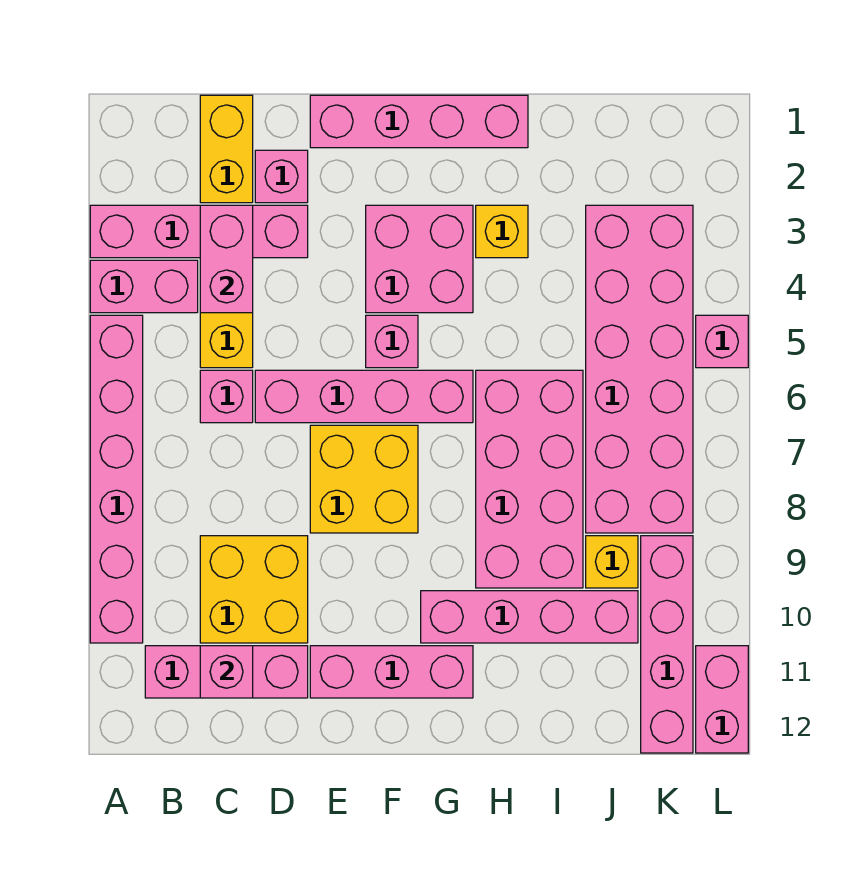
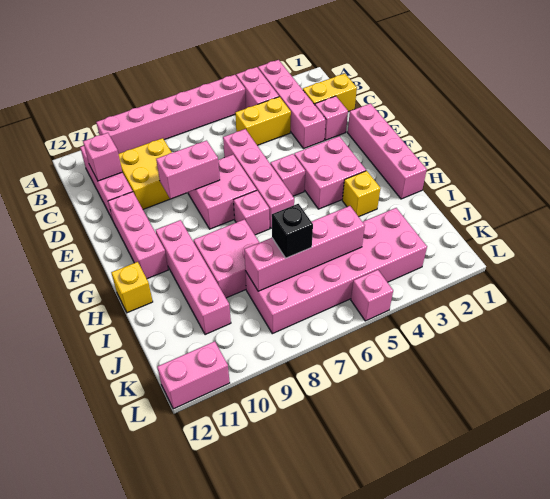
pink 1x2 brick [200,205,253,313] -> pink 1x2 brick moved to [156,141,220,199]
pink 1x1 brick [200,370,253,423] -> pink 1x1 brick moved to [234,191,270,235]
yellow 2x2 brick [310,425,418,533] -> pink 2x2 brick [188,155,257,229]
pink 2x4 brick [476,370,583,588] -> pink 2x2 brick [194,219,260,298]
none -> black 1x1 brick [272,204,313,258]
yellow 1x1 brick [586,536,638,588] -> yellow 1x1 brick moved to [111,262,153,313]
pink 1x4 brick [641,536,693,753] -> pink 1x4 brick moved to [244,206,365,291]

